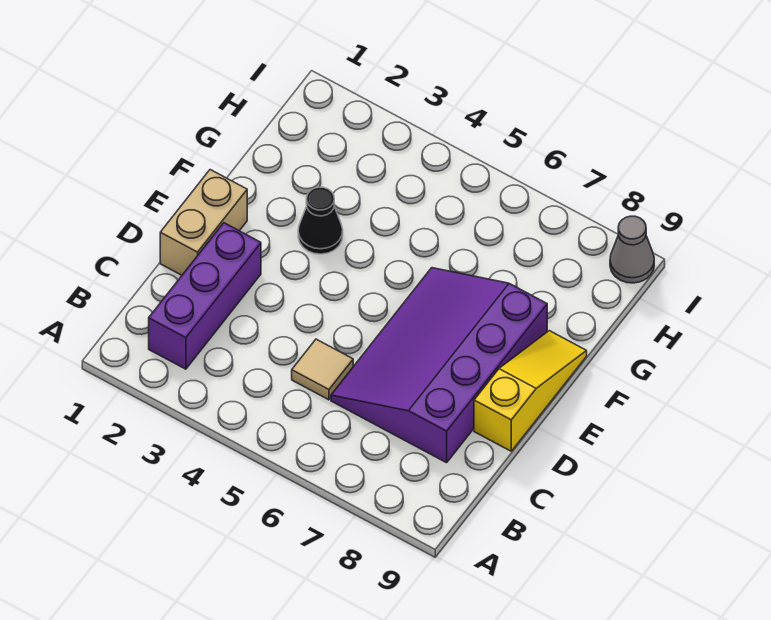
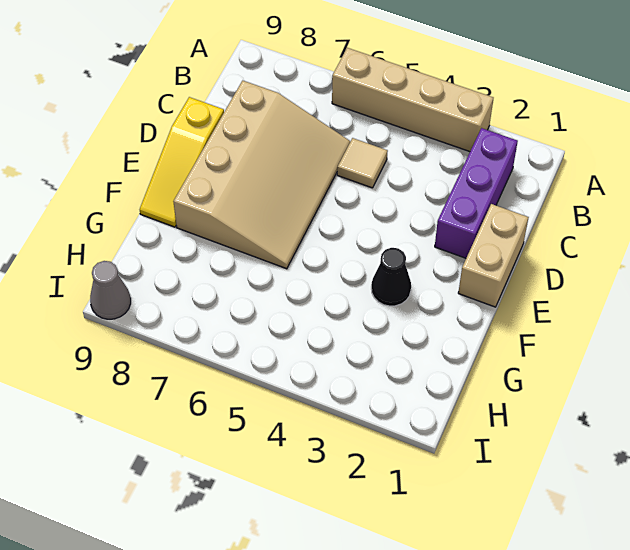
none -> tan 1x4 brick [332,48,493,152]
purple 3x4 slope [331,268,547,463] -> tan 3x4 slope [173,81,350,269]

